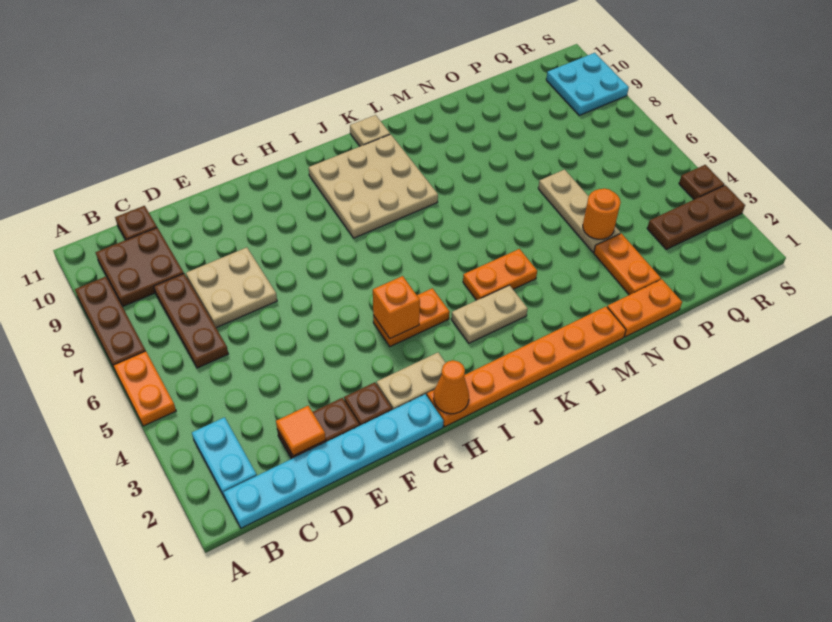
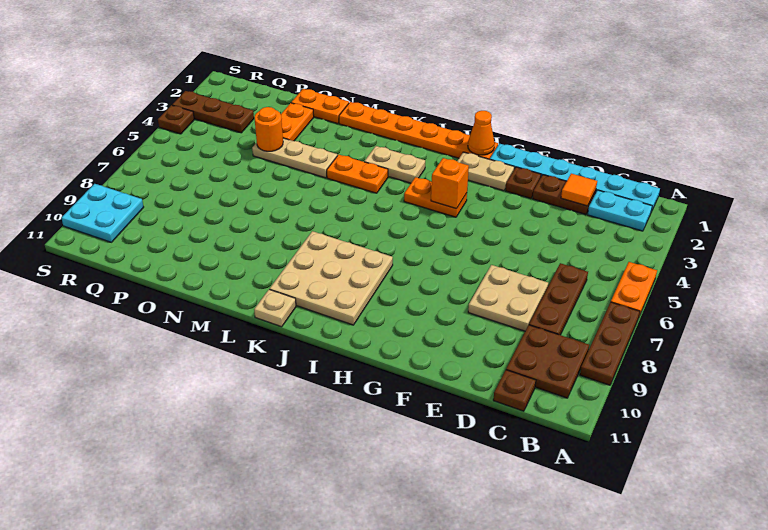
cyan 1x2 plate [192,417,257,496] -> cyan 1x2 plate turned to [588,190,652,231]
tan 1x3 plate [538,169,620,252] -> tan 1x3 plate turned to [252,138,337,178]

